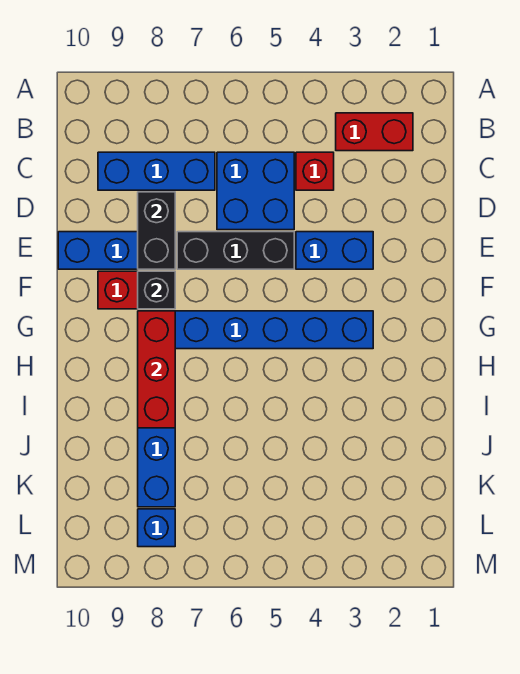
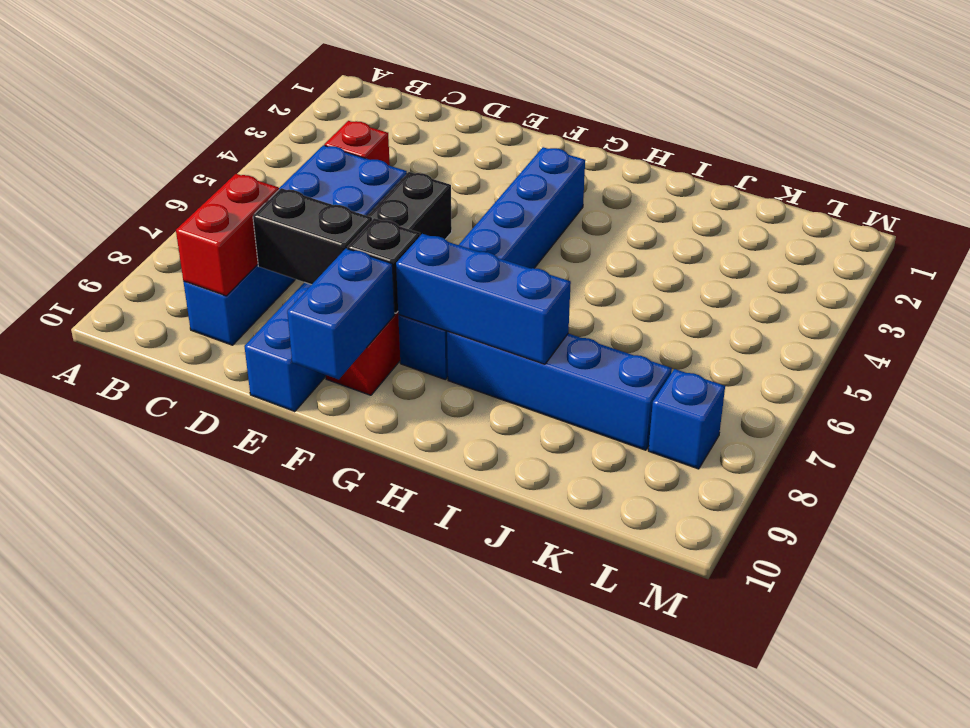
red 1x2 brick [336,113,413,151] -> red 1x2 brick moved to [176,174,279,296]
blue 1x2 brick [296,232,373,269] -> blue 1x2 brick moved to [287,248,395,379]
red 1x3 brick [138,311,175,428] -> blue 1x3 brick [396,234,571,364]

